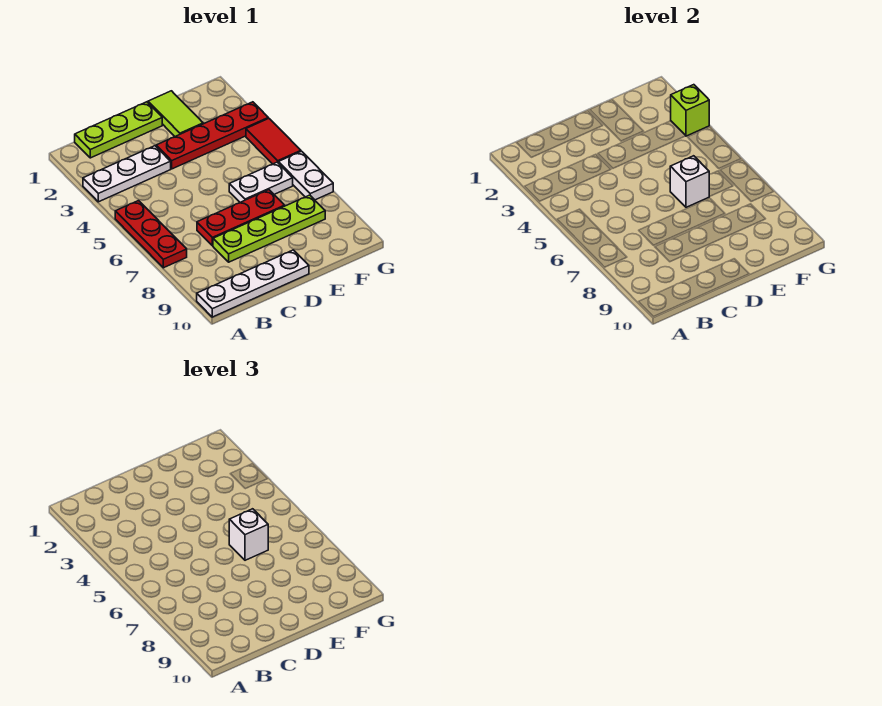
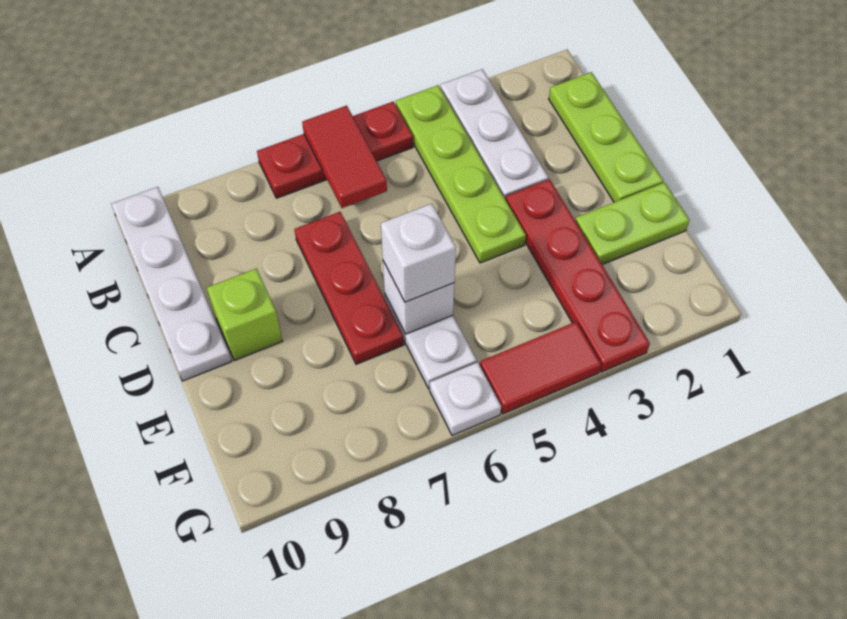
none -> red 1x2 tile [302,106,387,208]
lime 1x4 plate [213,195,325,262] -> lime 1x4 plate moved to [396,85,526,263]
lime 1x2 tile [148,91,203,136] -> lime 1x2 plate [575,183,689,265]
lime 1x1 brick [671,85,709,136] -> lime 1x1 brick moved to [207,269,282,361]
white 1x2 plate [278,151,333,200] -> white 1x1 plate [430,362,501,435]

